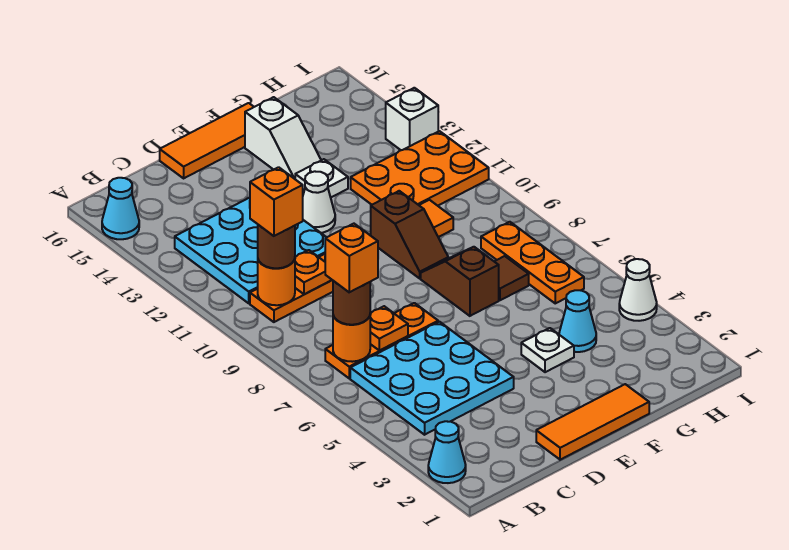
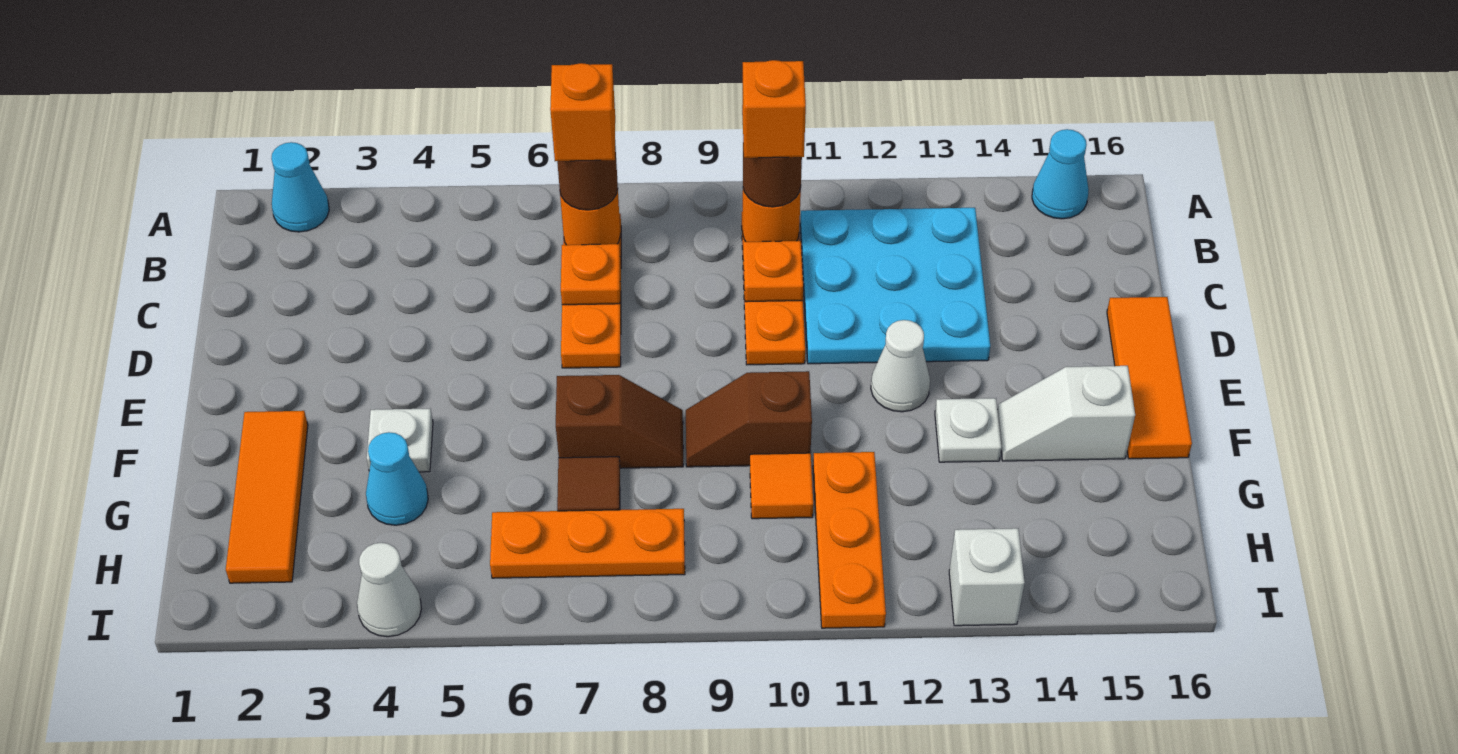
cyan 3x3 plate [350,322,514,435] -> none
orange 1x3 tile [536,384,649,460] -> orange 1x3 tile moved to [226,411,308,583]
orange 2x3 plate [351,131,489,206] -> orange 1x3 plate [813,452,886,628]

